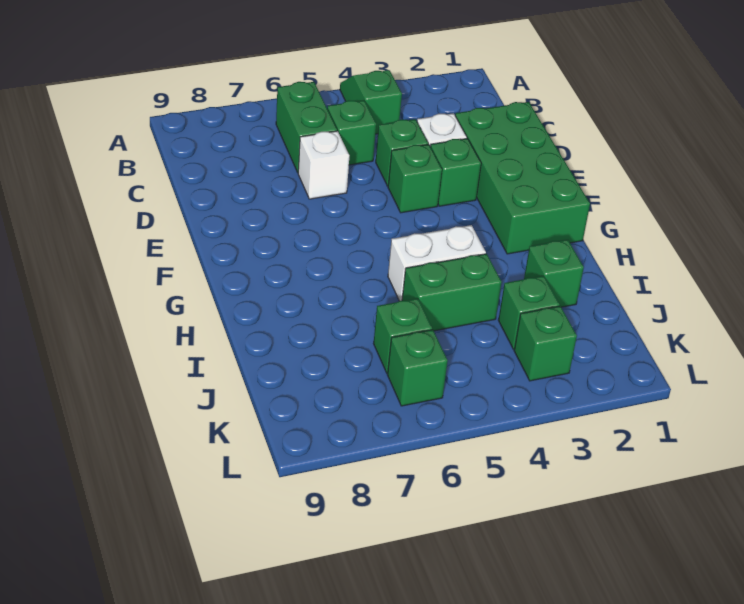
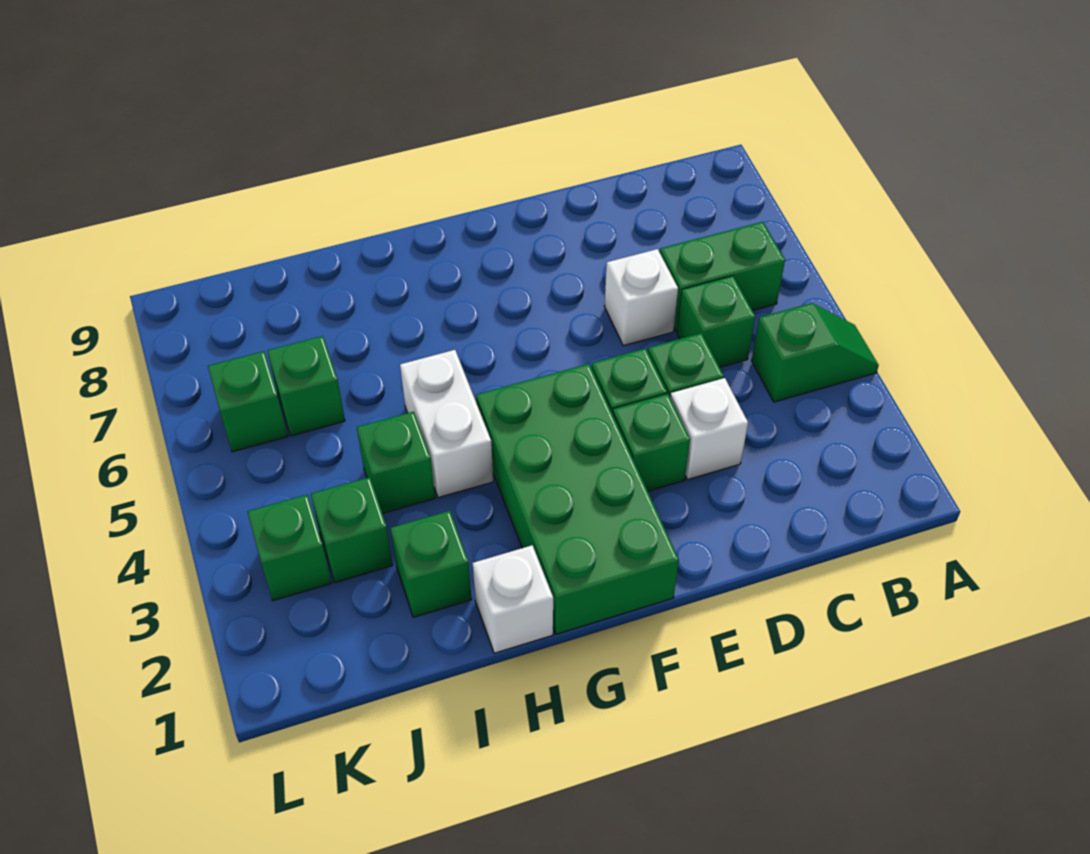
green 2x4 brick [455,102,590,254] -> green 2x4 brick turned to [476,364,679,634]
none -> white 1x1 brick [473,545,553,653]
green 1x2 brick [402,254,502,331] -> green 1x1 brick [357,412,435,514]

